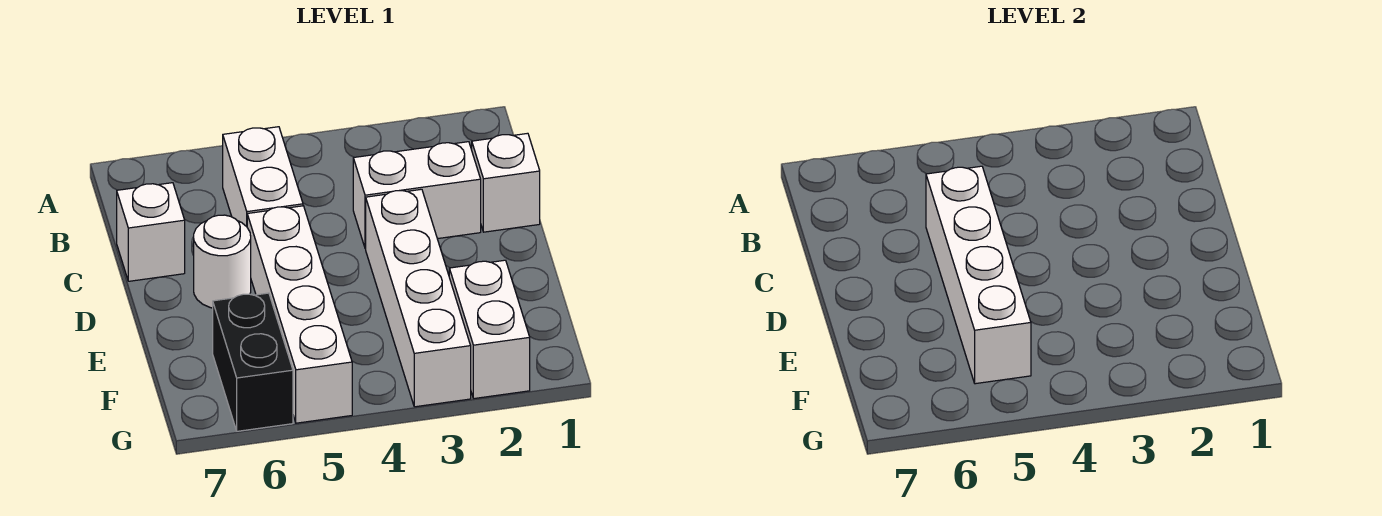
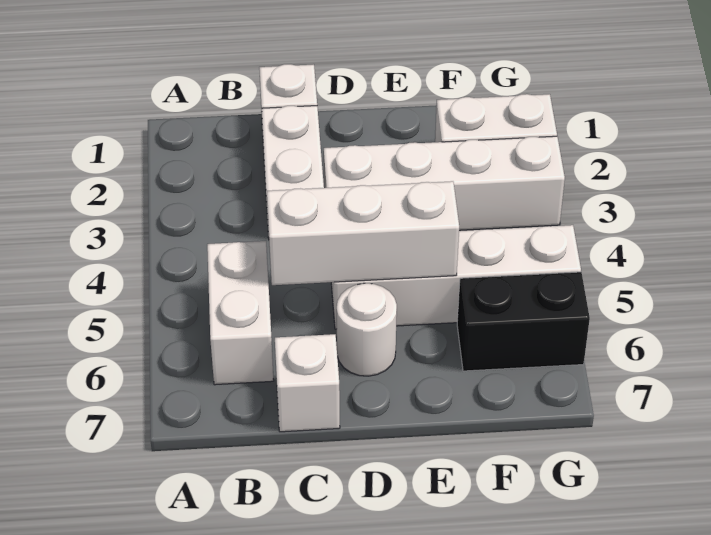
white 1x2 brick [223,127,303,227] -> white 1x2 brick turned to [207,241,274,385]
white 1x4 brick [926,166,1031,384] -> white 1x3 brick [267,181,459,285]

